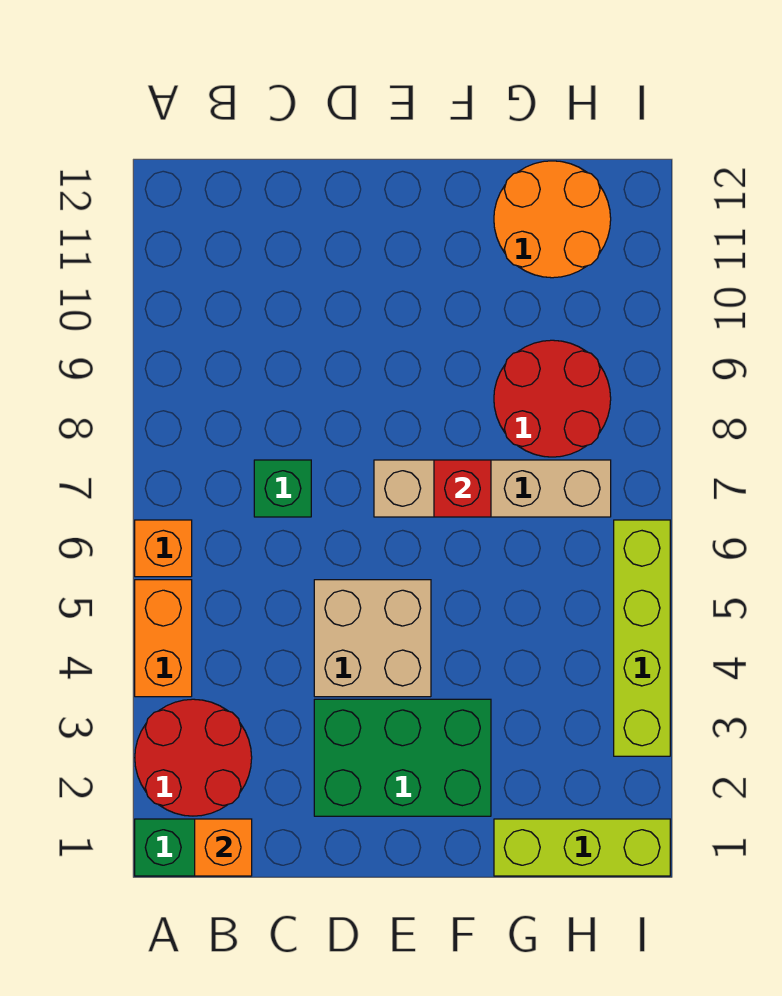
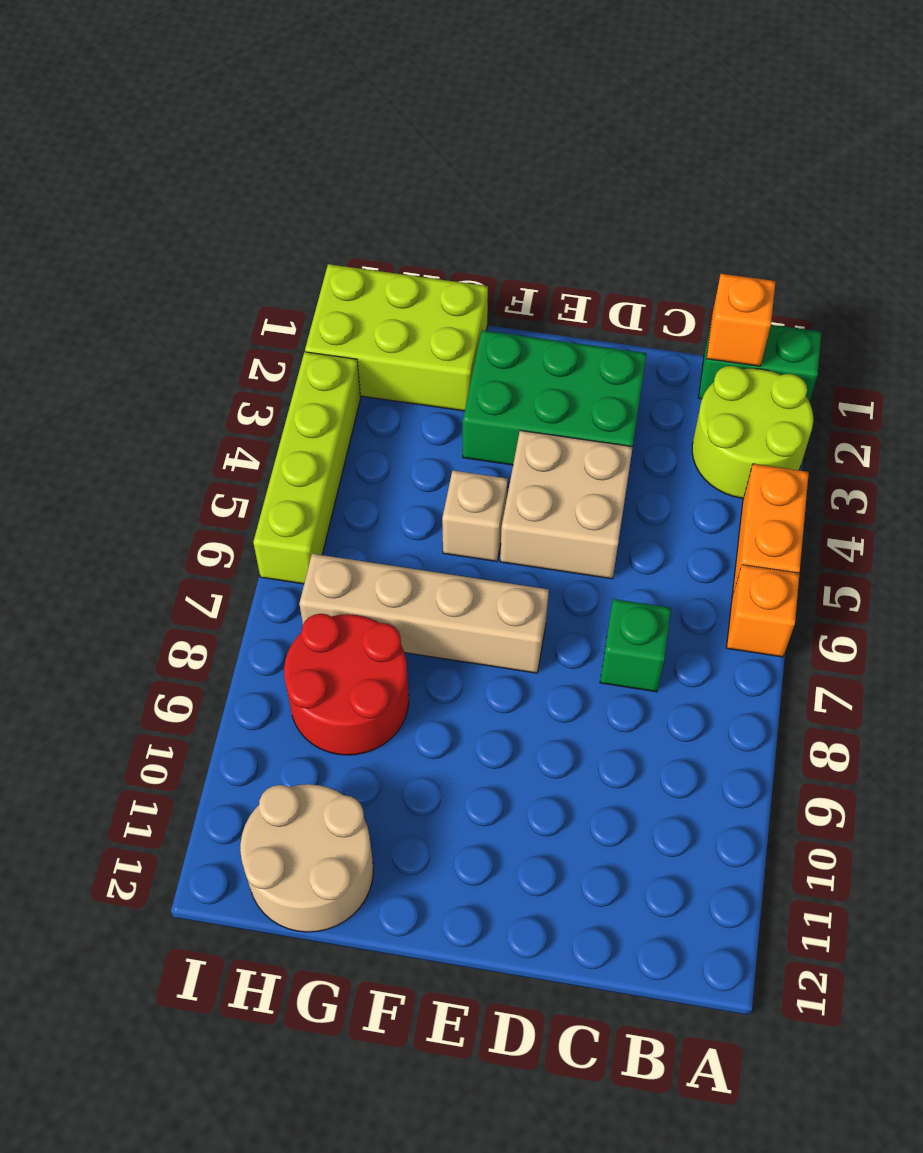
red 2x2 round brick [135,699,252,816] -> lime 2x2 round brick [692,366,813,498]
none -> tan 1x1 brick [442,471,508,561]
red 1x1 brick [434,460,491,517] -> none
lime 1x3 brick [494,819,670,876] -> lime 2x3 brick [305,264,488,411]
orange 2x2 round brick [494,161,611,278] -> tan 2x2 round brick [240,784,373,932]

